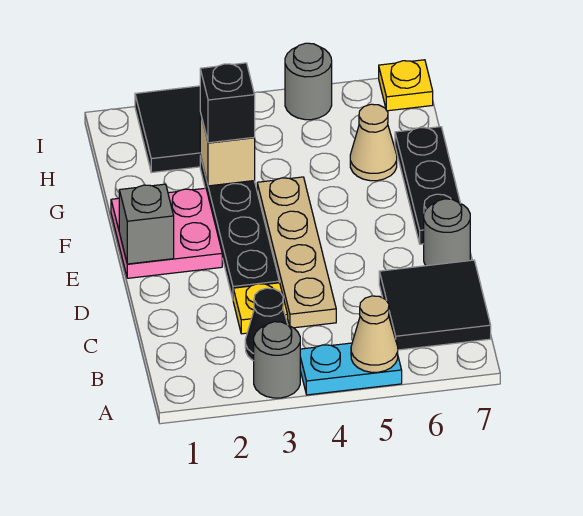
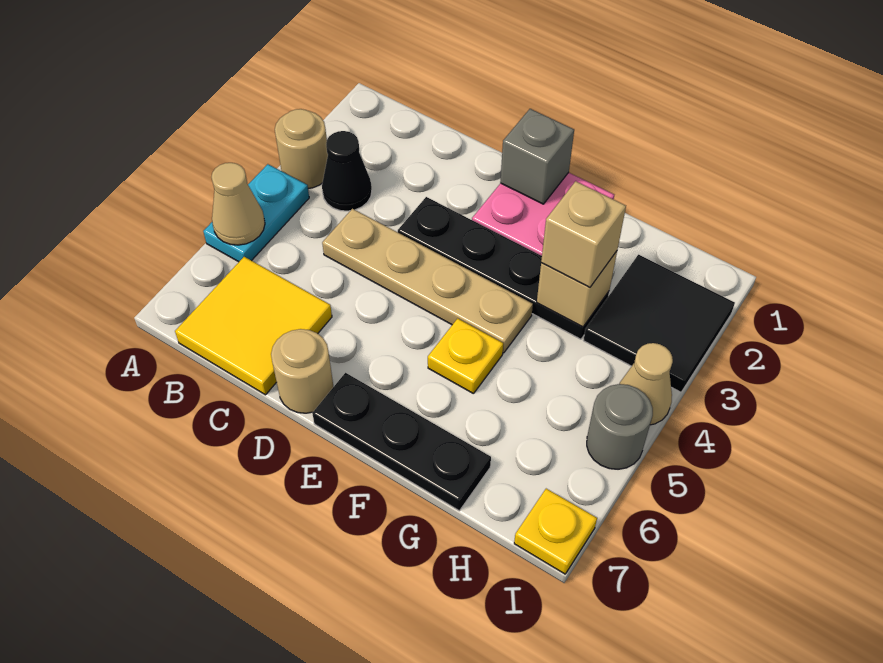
grey 1x1 round brick [254,322,300,398] -> tan 1x1 round brick [275,109,328,189]
black 2x2 tile [379,260,491,350] -> yellow 2x2 tile [175,257,332,395]
yellow 1x1 plate [233,283,288,334] -> yellow 1x1 plate moved to [428,318,503,394]
grey 1x1 round brick [424,199,470,266] -> tan 1x1 round brick [271,329,333,413]
black 1x1 brick [200,63,255,143] -> tan 1x1 brick [541,181,626,288]
tan 1x1 cone [350,104,397,181] -> tan 1x1 cone moved to [619,343,673,425]

